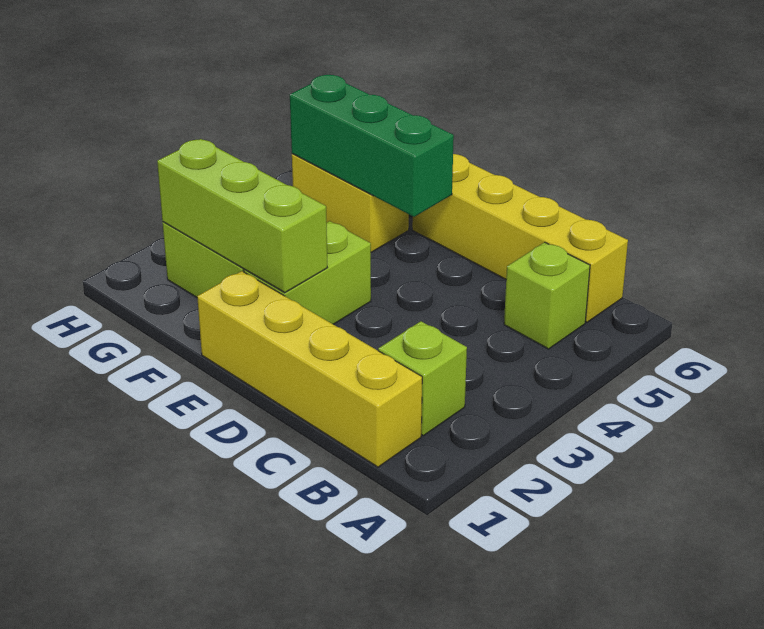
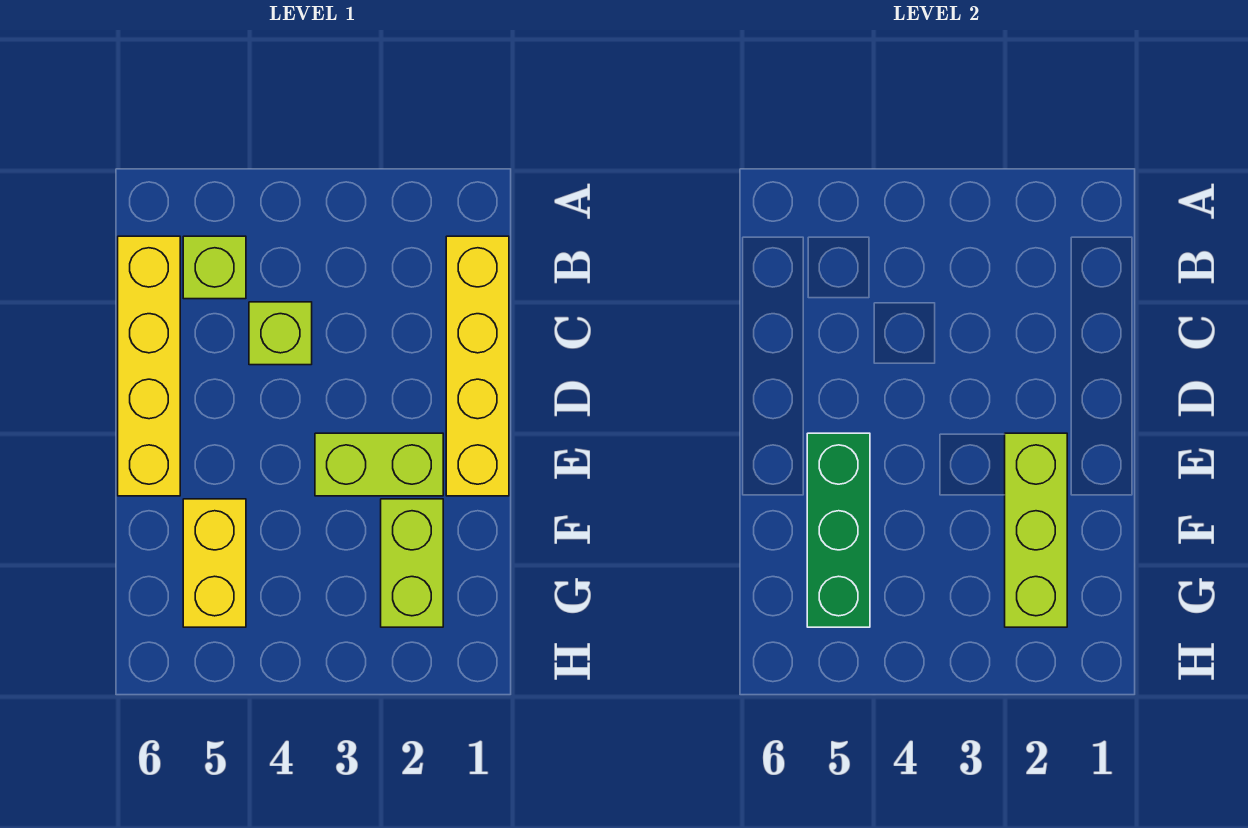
lime 1x1 brick [378,321,467,436] -> lime 1x1 brick moved to [249,302,312,365]

